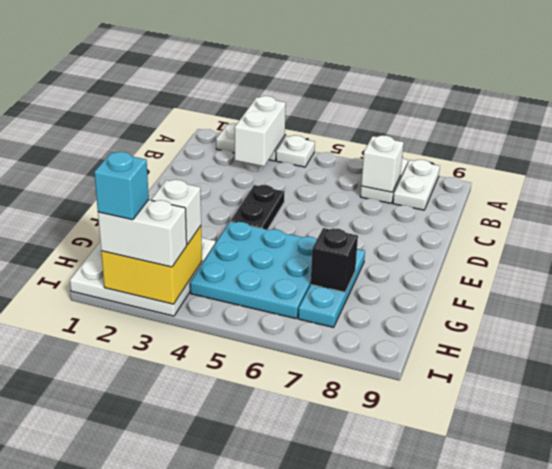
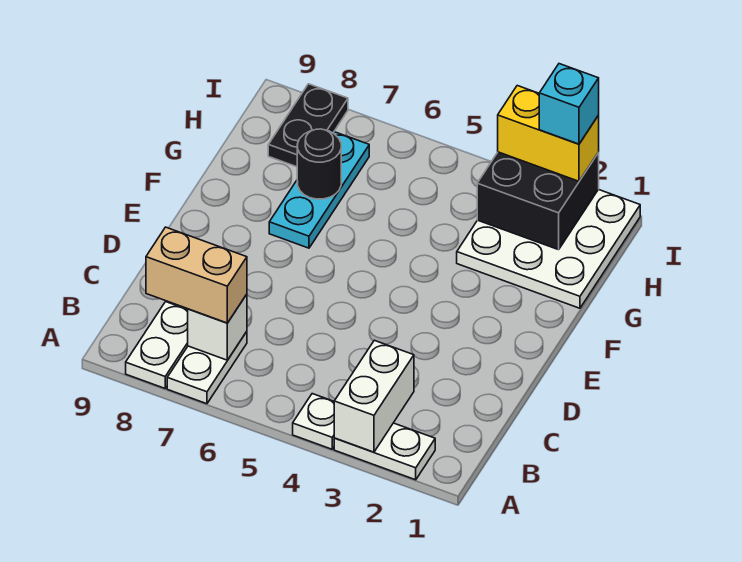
none -> tan 1x2 brick [146,227,247,323]
black 1x2 plate [231,185,284,230] -> black 1x2 plate moved to [268,84,348,167]
cyan 3x3 plate [190,222,317,319] -> none
black 1x1 brick [311,228,358,292] -> black 1x1 round brick [297,129,341,199]
yellow 2x2 brick [101,226,202,304] -> black 2x2 brick [477,152,599,250]
white 1x1 brick [151,180,201,245] -> none
white 1x2 brick [98,200,187,267] -> yellow 1x2 brick [498,86,599,181]

